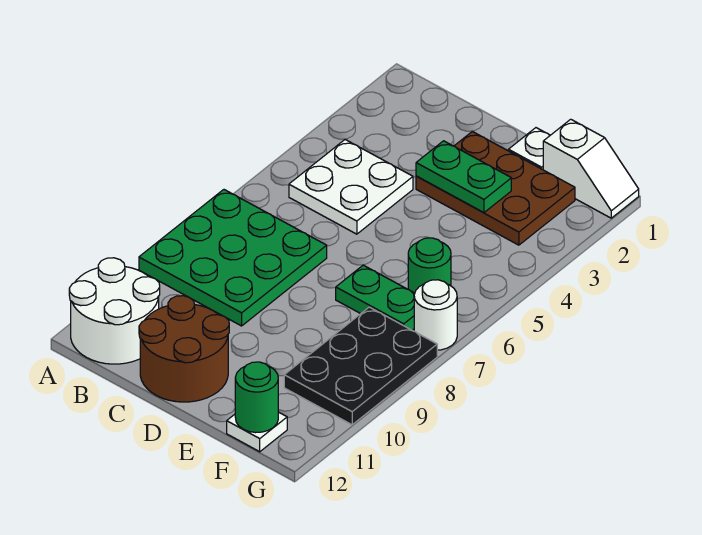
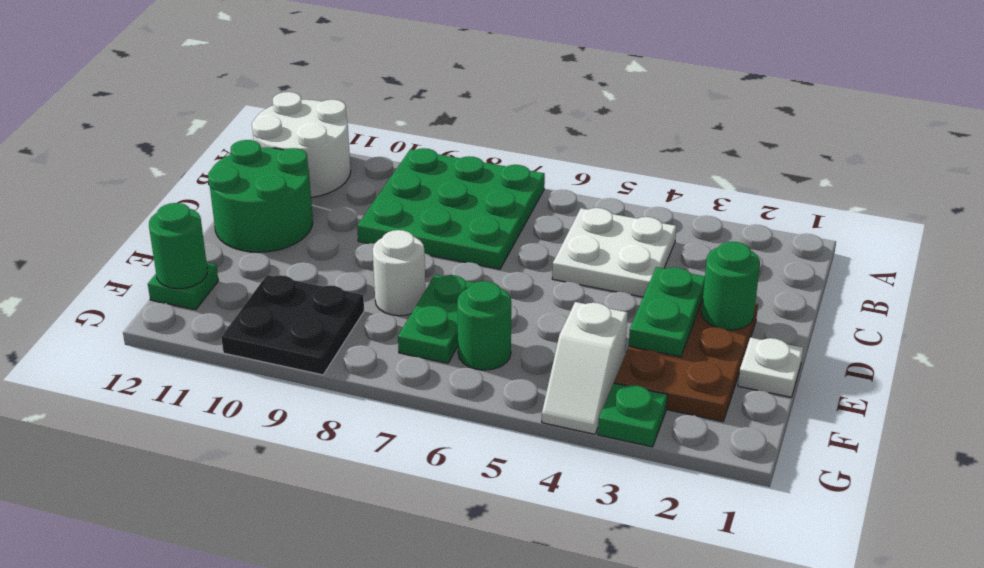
brown 2x2 round brick [139,296,229,402] -> green 2x2 round brick [208,140,313,252]
none -> green 1x1 round brick [701,242,760,330]
white 1x2 slope [543,119,639,218] -> white 1x2 slope moved to [542,302,627,434]
black 2x3 plate [284,307,437,425] -> black 2x2 plate [221,275,364,375]
white 1x1 plate [227,412,287,452] -> green 1x1 plate [148,263,218,310]
none -> green 1x1 plate [598,383,667,447]
white 1x1 round brick [414,280,457,350] -> white 1x1 round brick moved to [373,230,426,316]

